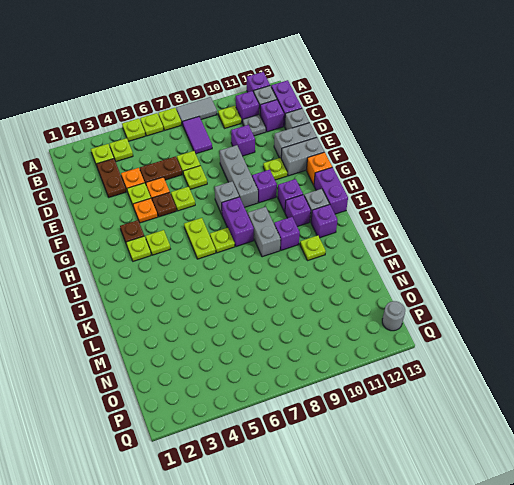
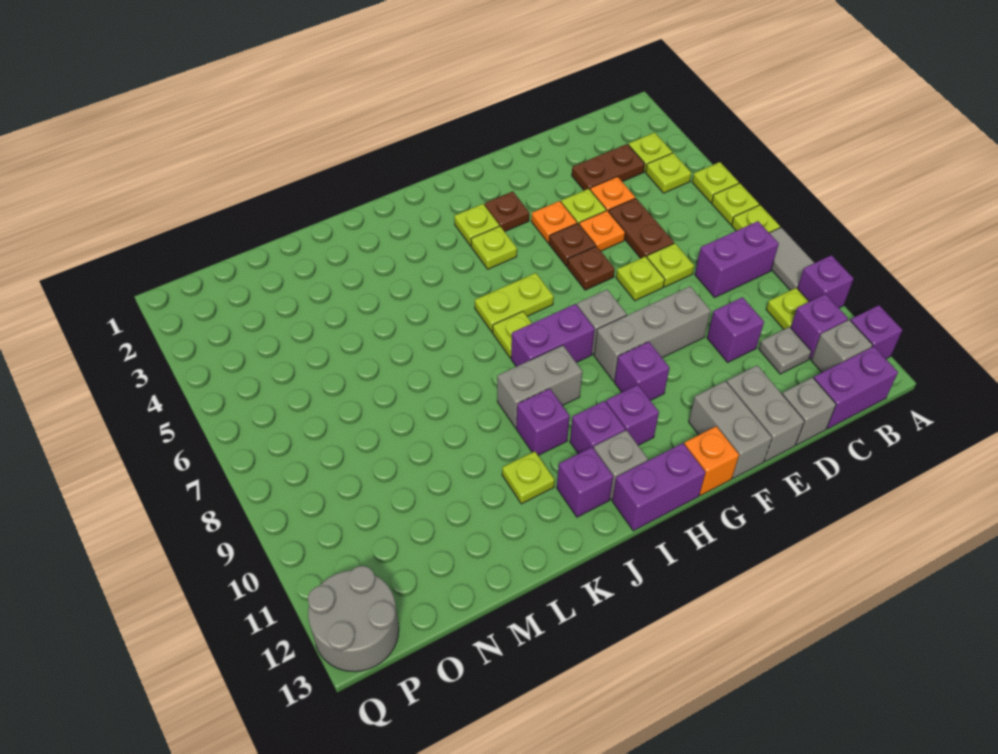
purple 1x2 tile [182,117,212,154] -> purple 1x2 brick [695,221,779,297]
purple 1x1 brick [260,100,284,132] -> purple 1x1 brick moved to [797,255,854,308]
lime 1x1 plate [171,187,195,211] -> brown 1x1 plate [567,246,615,290]
lime 1x1 plate [263,158,287,180] -> none
grey 1x1 round brick [382,301,405,331] -> grey 2x2 round brick [308,566,399,672]

